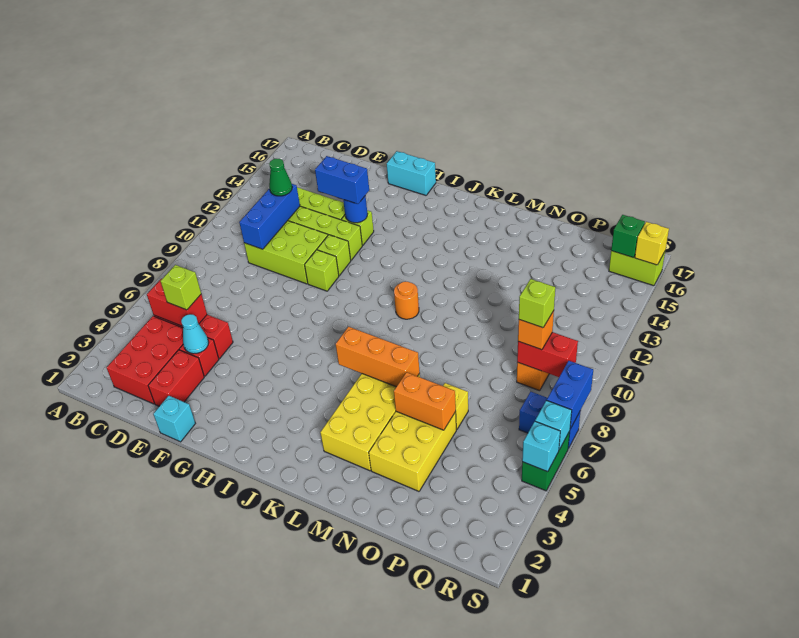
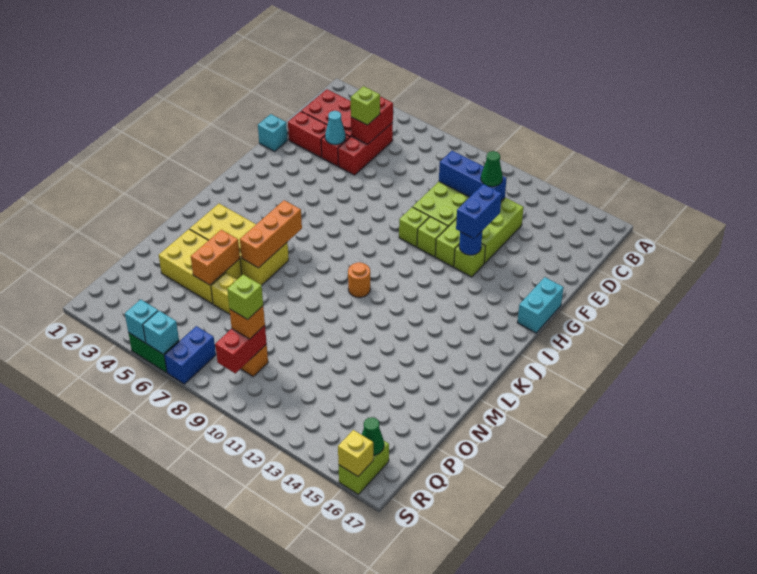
green 1x1 brick [611,215,645,258] -> green 1x1 cone [362,417,384,455]
blue 1x2 brick [547,361,593,429] -> none

